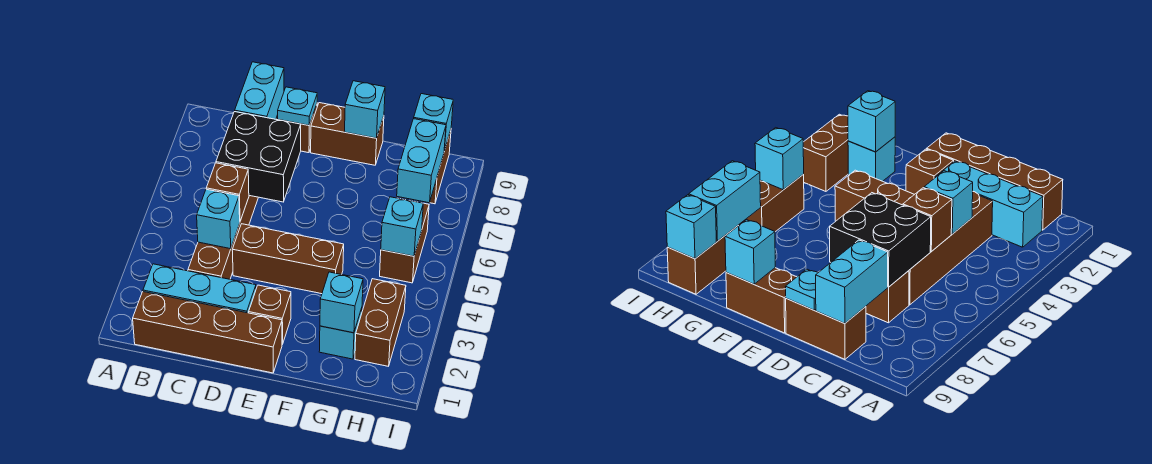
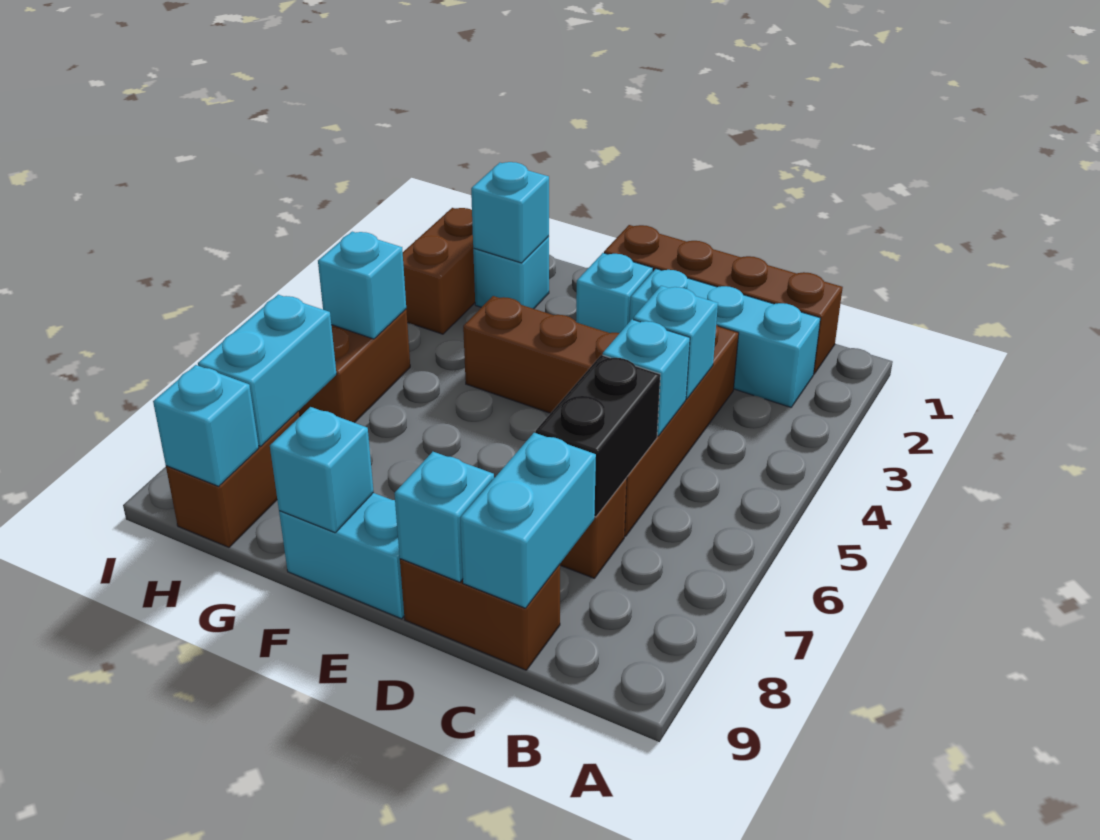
brown 1x1 brick [206,163,249,221] -> cyan 1x1 brick [603,319,690,436]
black 2x2 brick [216,112,301,202] -> black 1x2 brick [536,355,660,517]
cyan 1x1 plate [278,87,317,125] -> cyan 1x1 brick [394,452,494,582]
brown 1x1 brick [249,285,291,344] -> cyan 1x1 brick [576,253,653,333]
brown 1x2 brick [311,103,384,165] -> cyan 1x2 brick [279,493,404,619]

